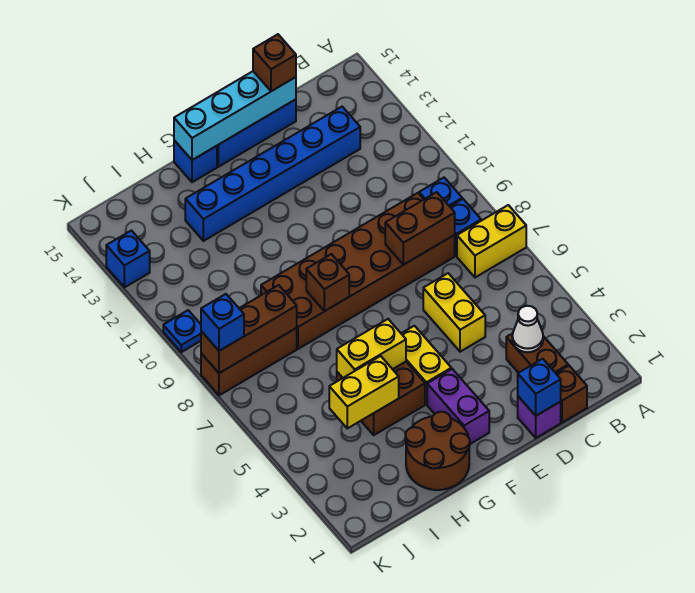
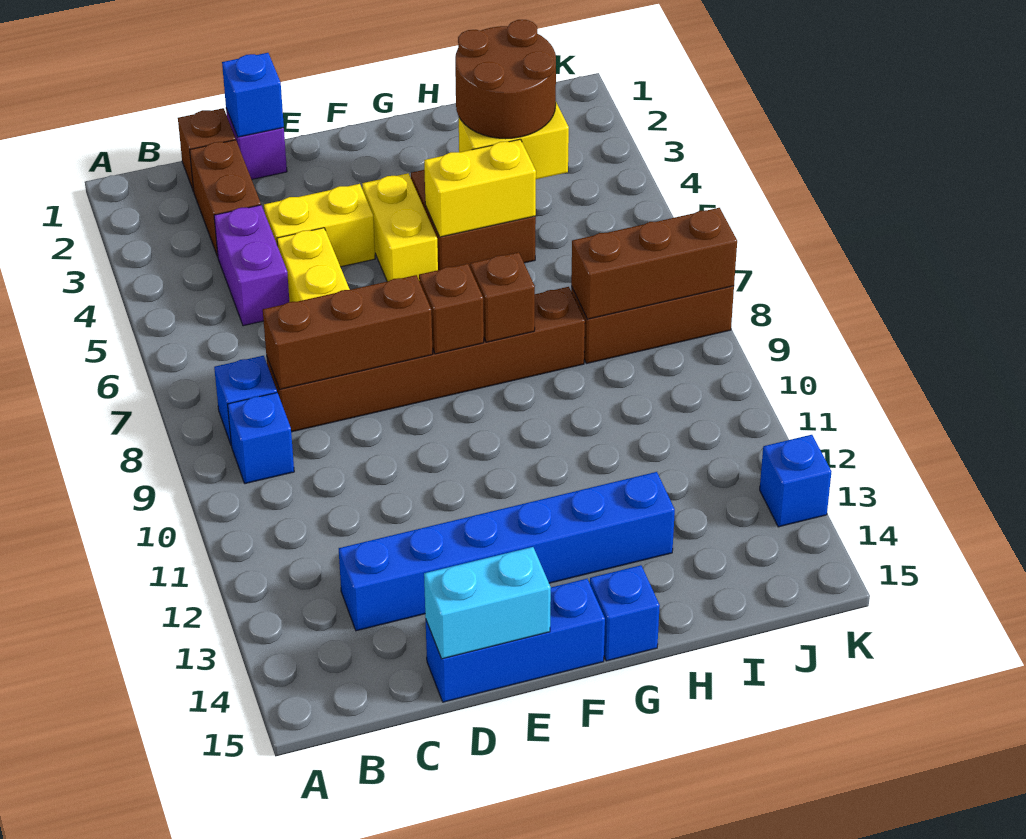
yellow 1x2 brick [457,205,526,277] -> yellow 1x2 brick moved to [264,184,375,267]
white 1x1 cone [512,306,543,352] -> none
brown 2x6 brick [261,193,455,349] -> brown 1x6 brick [266,287,585,432]
brown 1x2 brick [385,192,455,265] -> brown 1x3 brick [263,275,433,390]
cyan 1x4 brick [174,71,296,160] -> cyan 1x2 brick [424,547,551,659]
brown 1x1 brick [253,34,296,91] -> brown 1x1 brick moved to [419,264,484,354]
purple 1x2 brick [427,369,489,444] -> purple 1x2 brick moved to [214,205,289,326]
brown 2x2 round brick [405,412,470,490] -> brown 2x2 round brick moved to [455,20,556,139]
blue 1x1 brick [201,294,244,351] -> none
blue 1x1 plate [163,310,201,352] -> none

